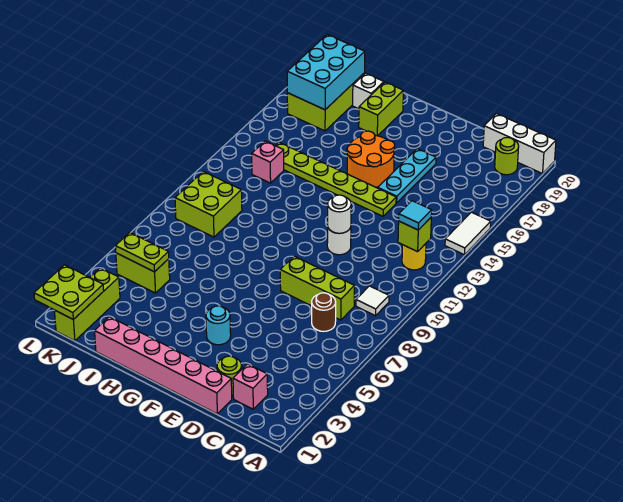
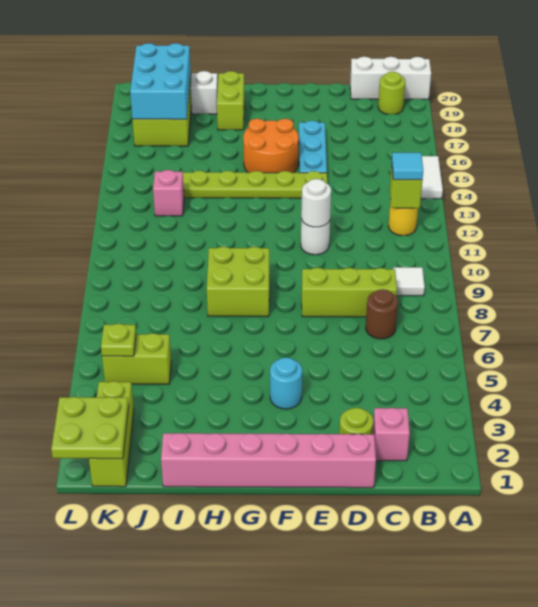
lime 1x2 plate [115,233,169,272] -> lime 1x1 plate [101,324,136,356]
lime 2x2 brick [175,171,242,237] -> lime 2x2 brick moved to [207,247,269,317]

